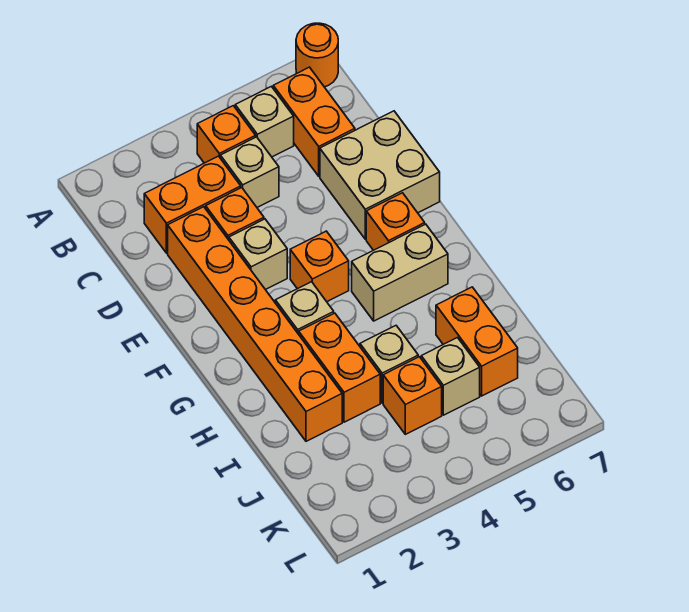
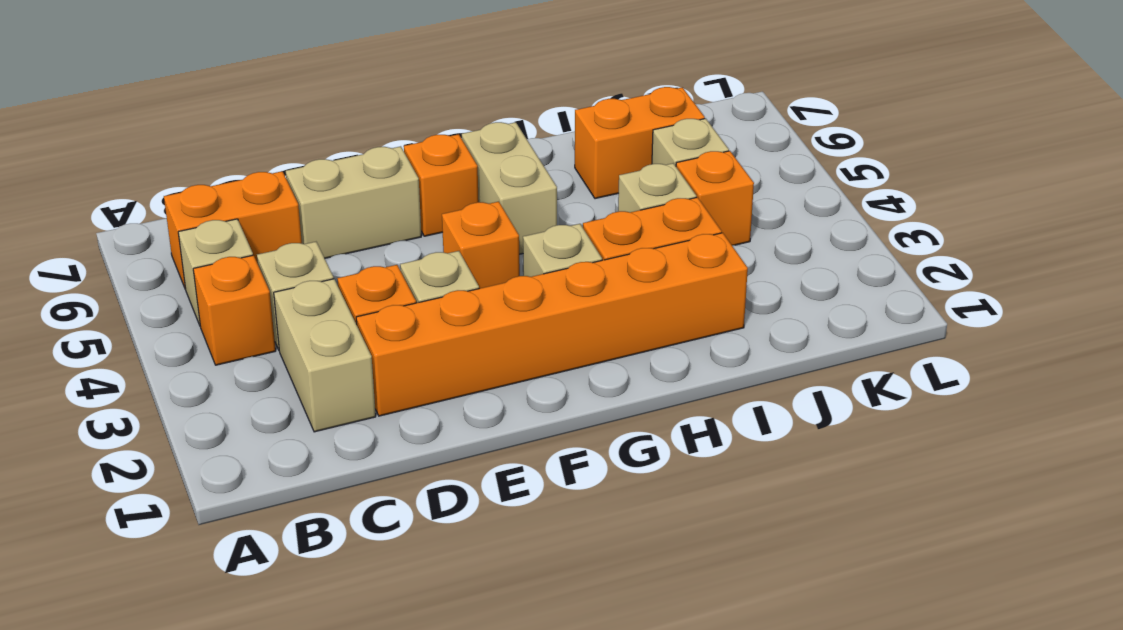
orange 1x1 round brick [296,23,338,87] -> none
orange 1x2 brick [144,156,241,253] -> tan 1x2 brick [274,279,376,432]
tan 2x2 brick [320,111,440,239] -> tan 1x2 brick [286,146,421,258]

